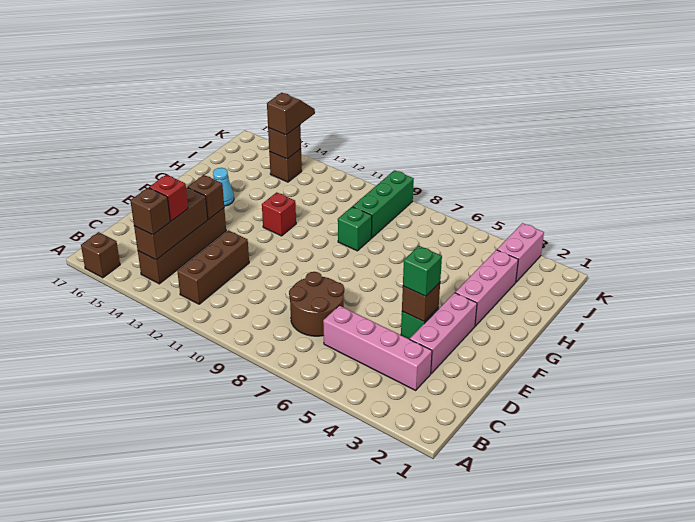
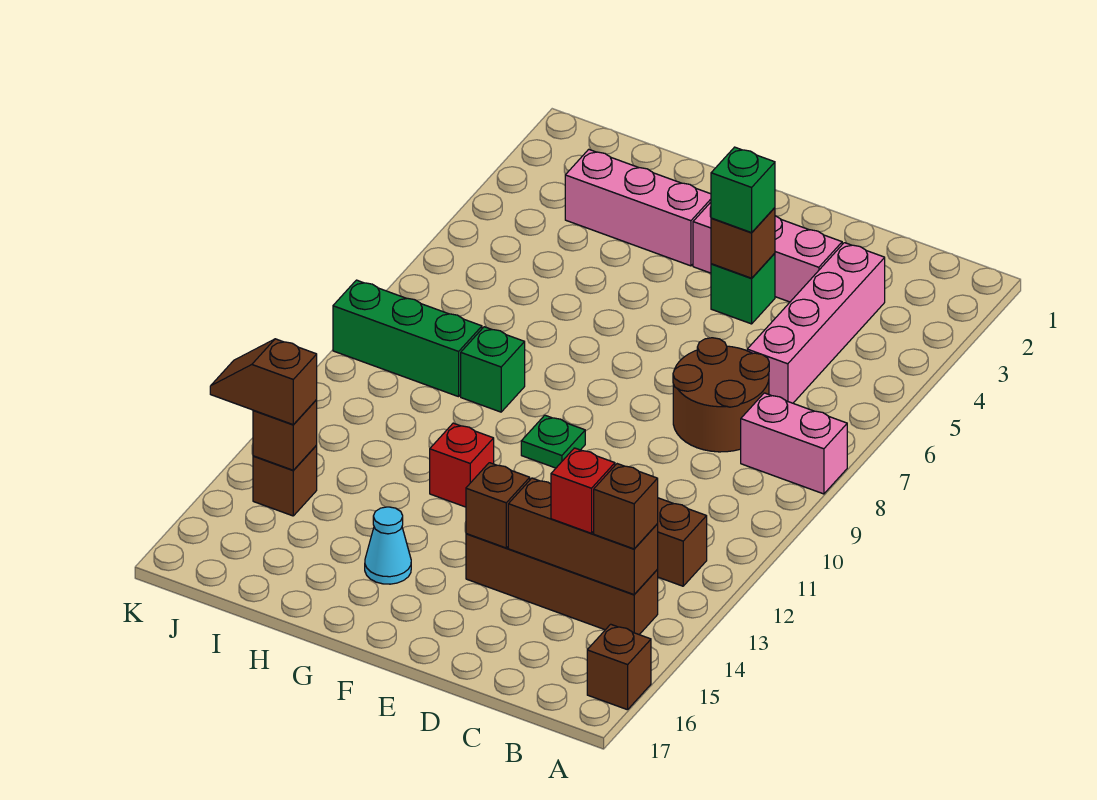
none -> green 1x1 plate [521,415,585,468]
pink 1x2 brick [497,223,544,282] -> pink 1x2 brick moved to [741,393,847,494]

